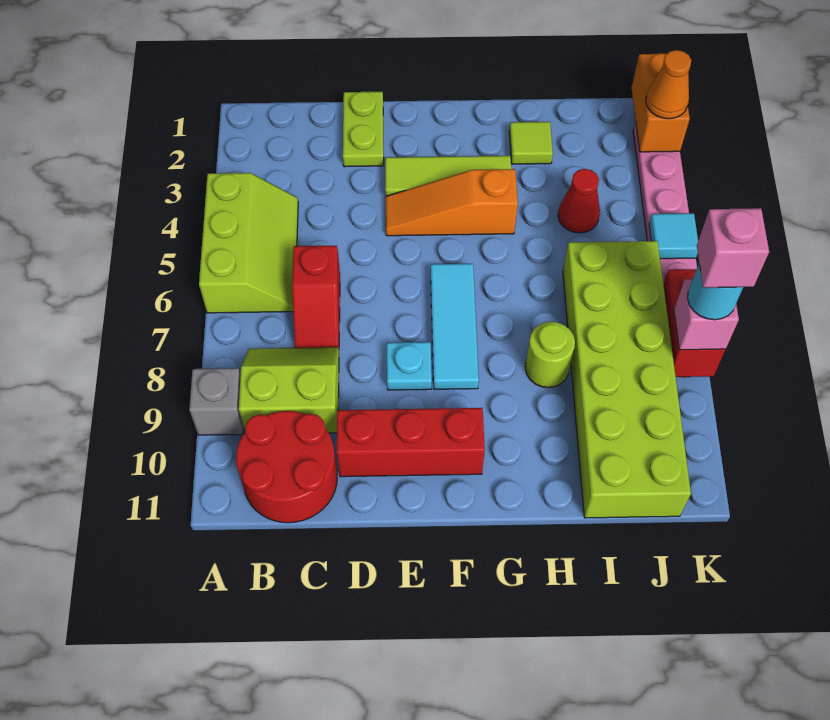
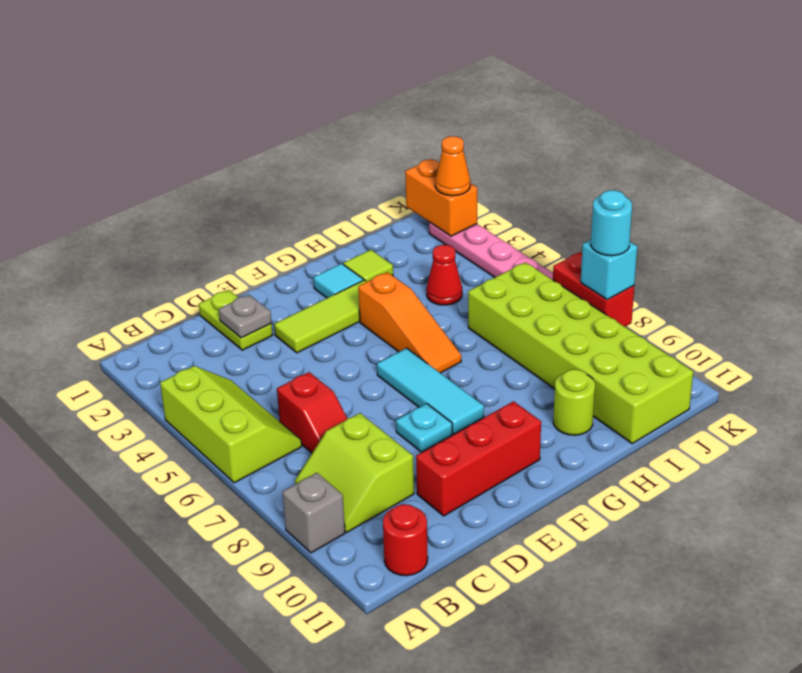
lime 2x2 slope [239,347,339,433] -> lime 2x2 slope turned to [295,413,414,532]
red 2x2 round brick [236,411,337,523] -> red 1x1 round brick [383,504,428,576]
none -> grey 1x1 plate [219,295,271,338]
orange 1x3 slope [386,169,518,236] -> orange 1x3 slope turned to [358,272,461,373]
lime 1x1 round brick [525,322,575,388] -> lime 1x1 round brick moved to [553,369,595,435]
cyan 1x1 tile [649,213,698,259] -> cyan 1x1 tile moved to [313,264,364,298]
pink 1x1 brick [674,279,739,350] -> cyan 1x1 brick [581,240,637,300]
pink 1x1 brick [697,208,769,288] -> none

